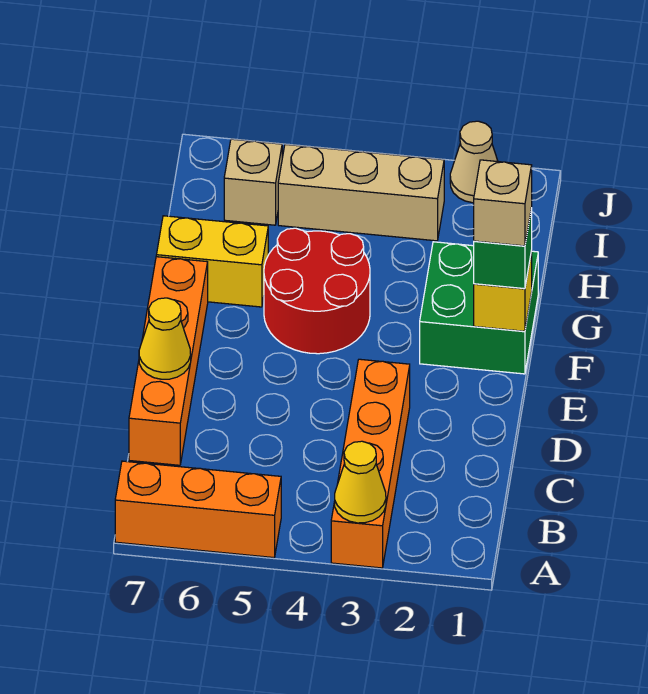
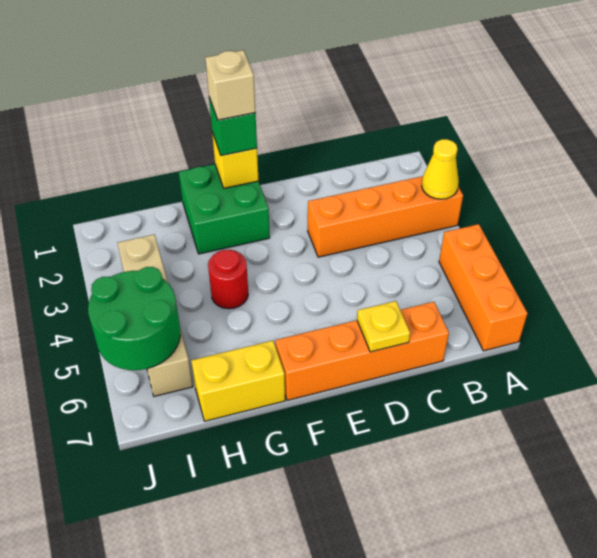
yellow 1x1 cone [139,298,191,379] -> yellow 1x1 plate [357,301,410,352]
red 2x2 round brick [264,228,370,354] -> red 1x1 round brick [208,250,248,309]
yellow 1x2 brick [156,216,268,307] -> yellow 1x2 brick turned to [191,341,285,421]
none -> green 2x2 round brick [88,267,180,370]
tan 1x1 cone [450,121,498,203] -> none

